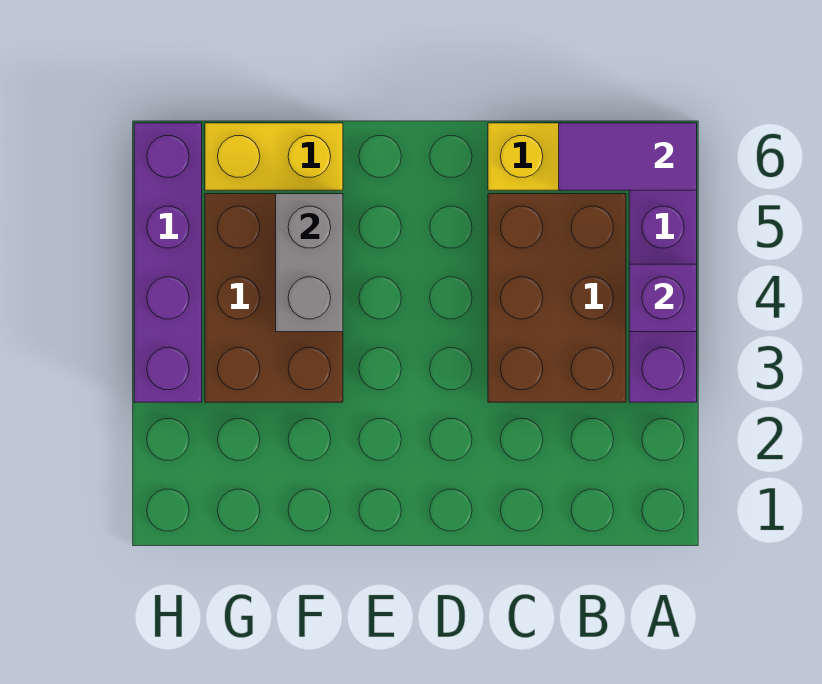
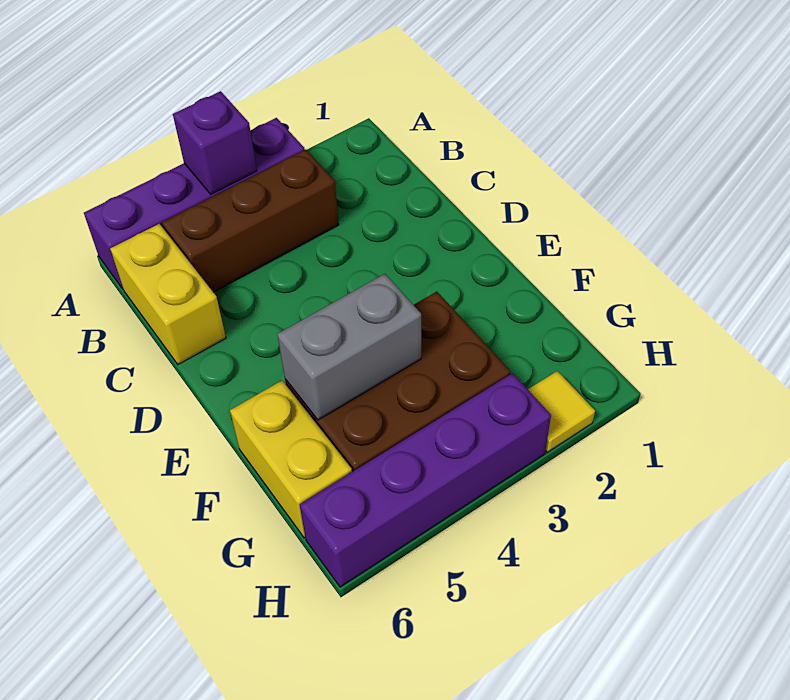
purple 1x2 tile [559,123,697,190] -> none
brown 2x3 brick [488,194,626,402] -> brown 1x3 brick [162,149,339,292]
none -> yellow 1x1 tile [528,371,595,452]

